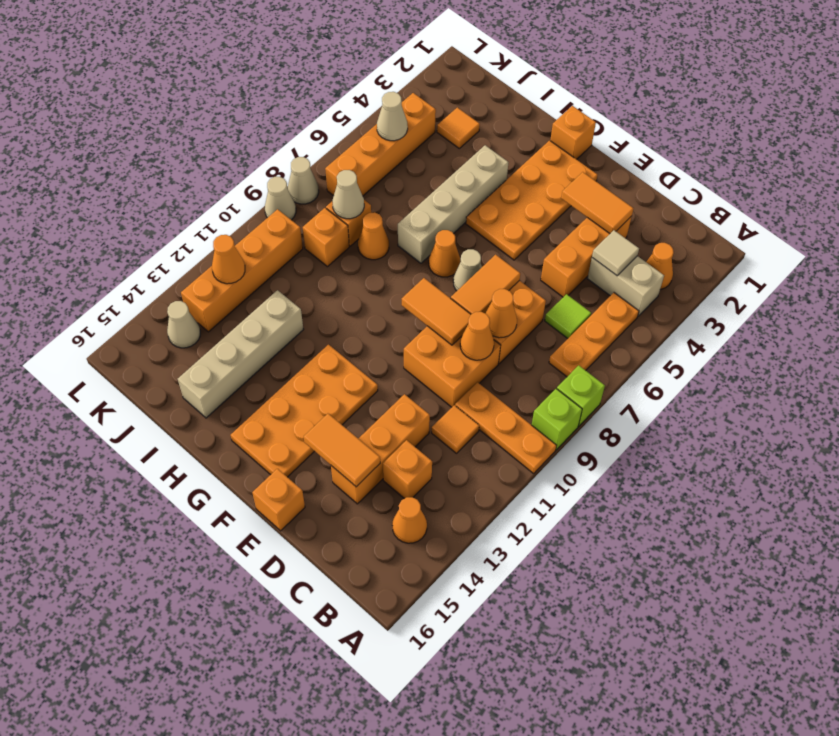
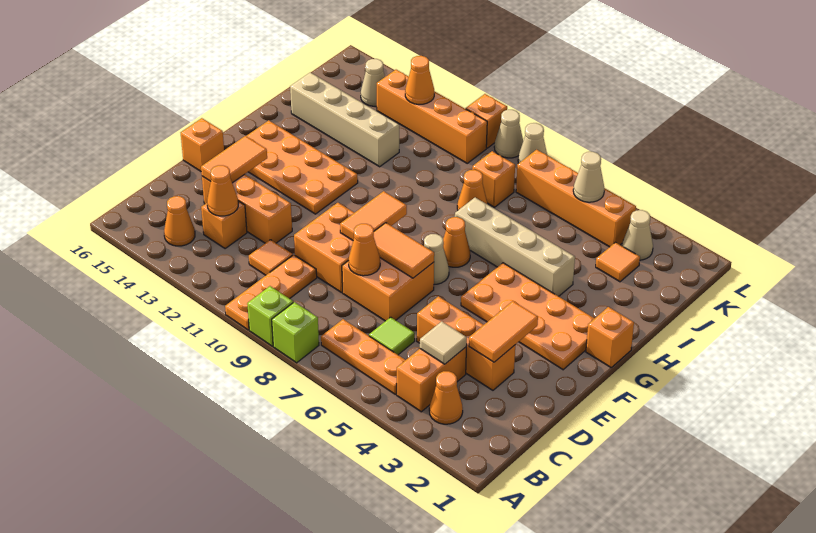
tan 1x2 brick [587,256,664,316] -> orange 1x2 brick [397,347,466,412]
orange 1x1 cone [460,312,494,360] -> orange 1x1 cone moved to [207,165,238,216]
tan 1x1 cone [332,170,364,219] -> tan 1x1 cone moved to [622,210,653,260]
orange 1x1 brick [303,208,349,267] -> orange 1x1 brick moved to [466,94,507,148]

